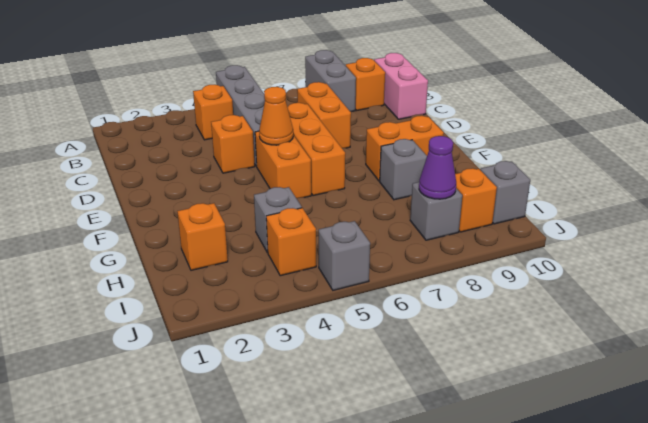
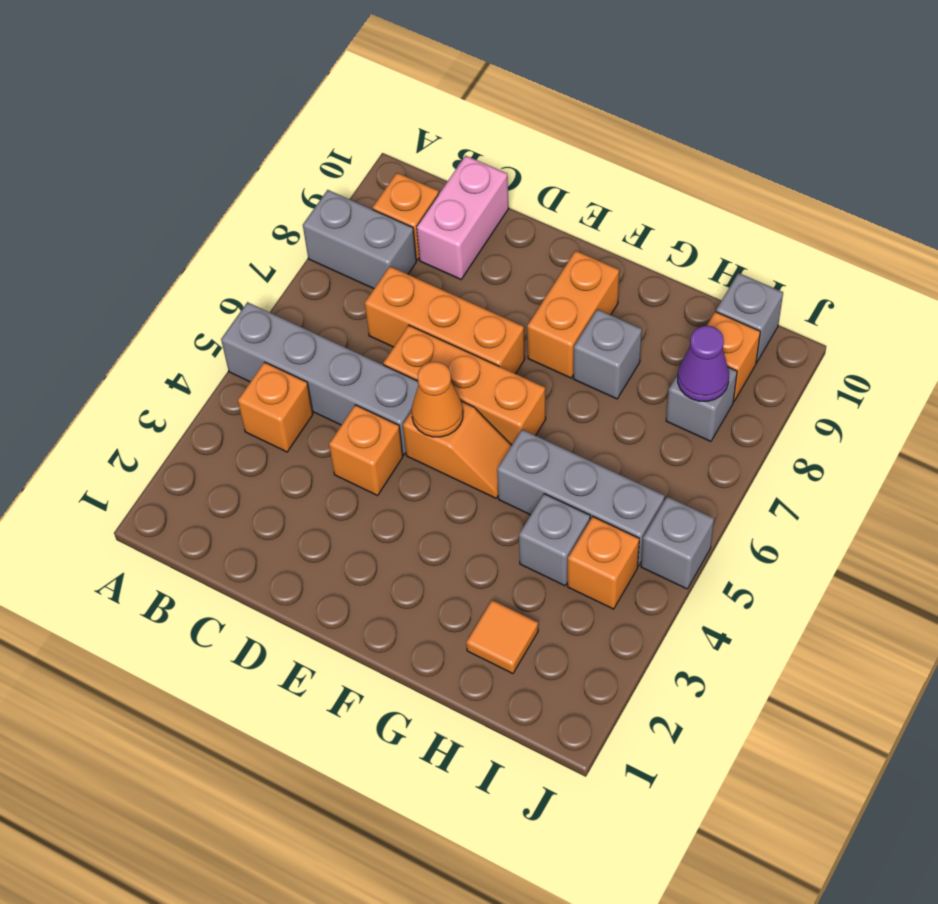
pink 1x2 brick [374,53,428,119] -> pink 1x2 brick turned to [417,156,509,279]
orange 1x2 brick [297,82,351,148] -> orange 1x3 brick [365,266,525,374]
orange 1x2 brick [255,131,311,198] -> orange 1x2 slope [403,401,512,498]
none -> grey 1x3 brick [497,430,665,566]
orange 1x1 brick [177,203,228,270] -> orange 1x1 tile [466,600,538,674]

